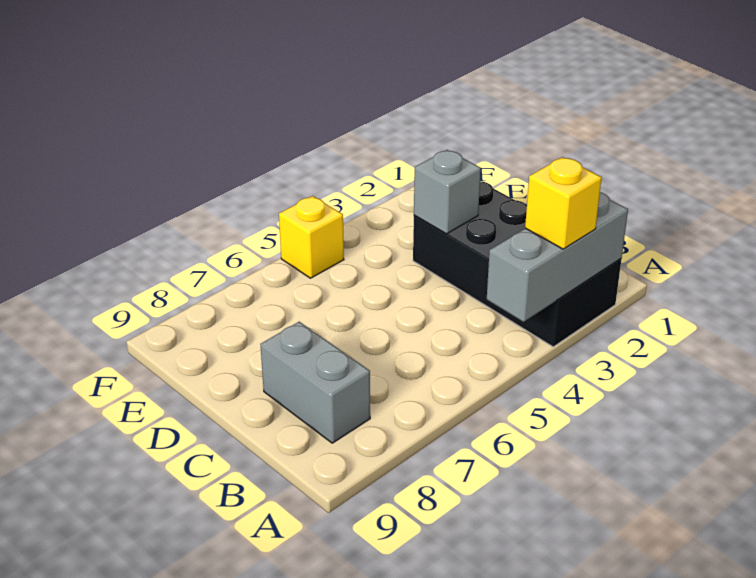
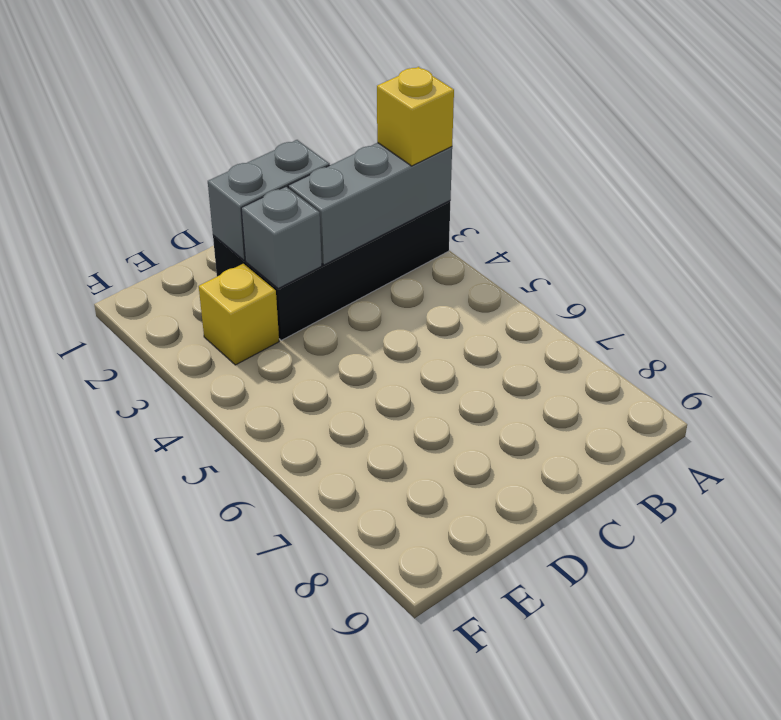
grey 1x3 brick [487,192,628,322] -> grey 1x3 brick turned to [288,143,452,265]
grey 1x2 brick [260,322,370,443] -> grey 1x2 brick moved to [208,140,330,260]
yellow 1x1 brick [279,196,344,278] -> yellow 1x1 brick moved to [199,264,279,365]

